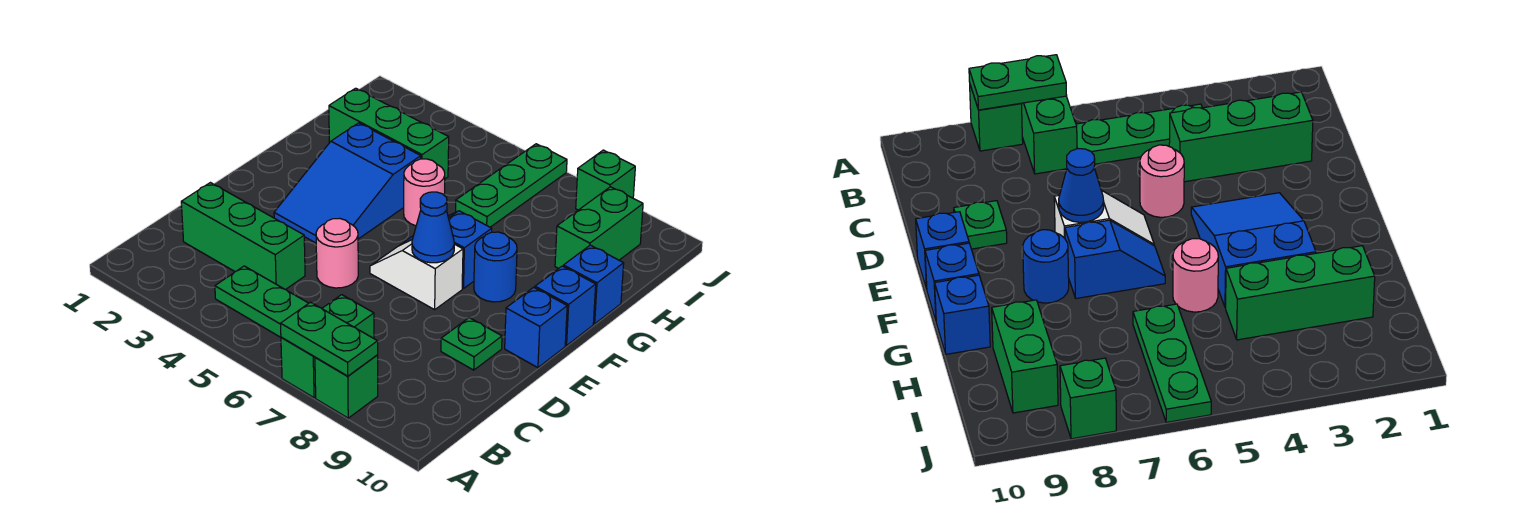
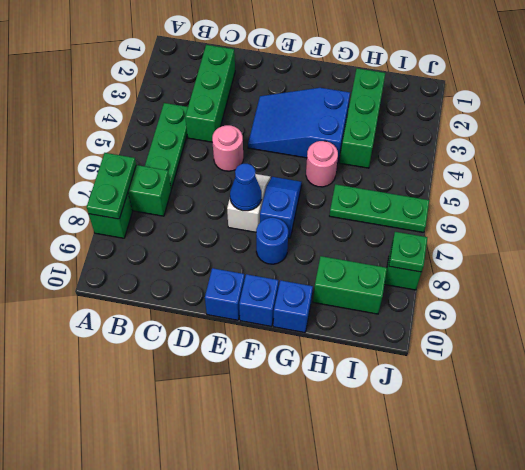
green 1x1 plate [441,318,502,370] -> green 1x1 plate moved to [389,232,427,272]

